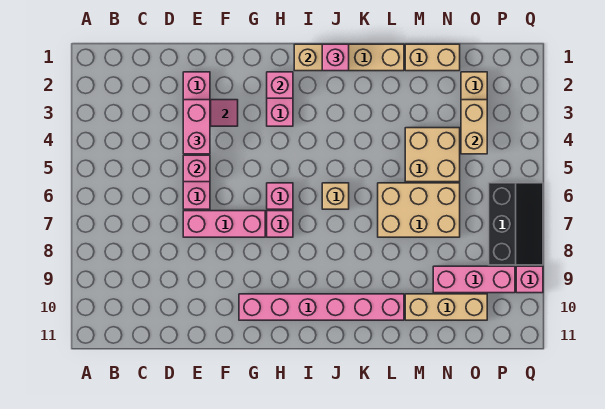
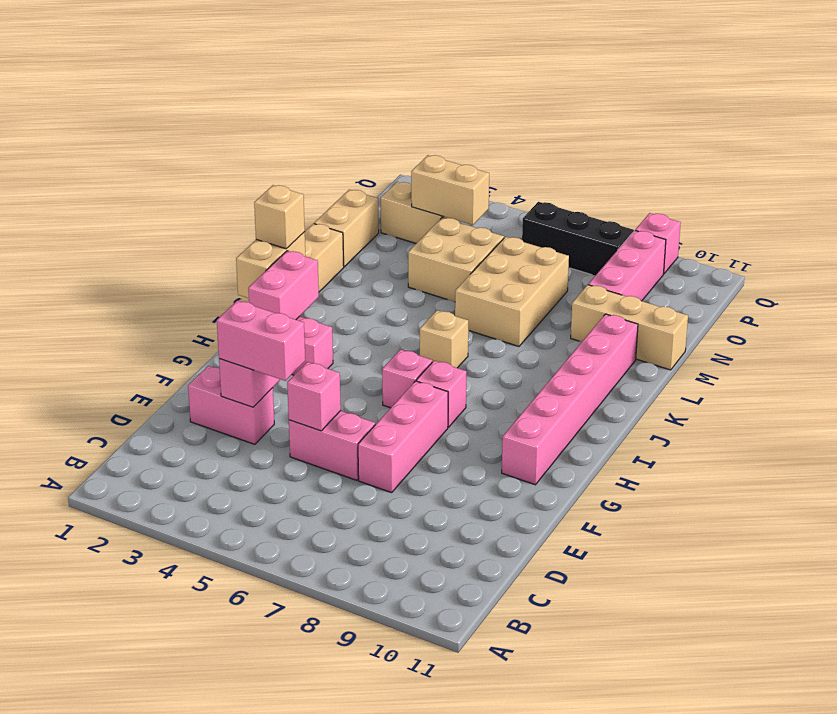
pink 1x1 brick [267,72,293,98] -> pink 1x2 brick [248,251,319,320]
pink 1x1 brick [322,44,349,71] -> tan 1x1 brick [254,185,305,249]
tan 1x3 brick [405,294,487,320] -> tan 1x3 brick turned to [571,285,688,370]

